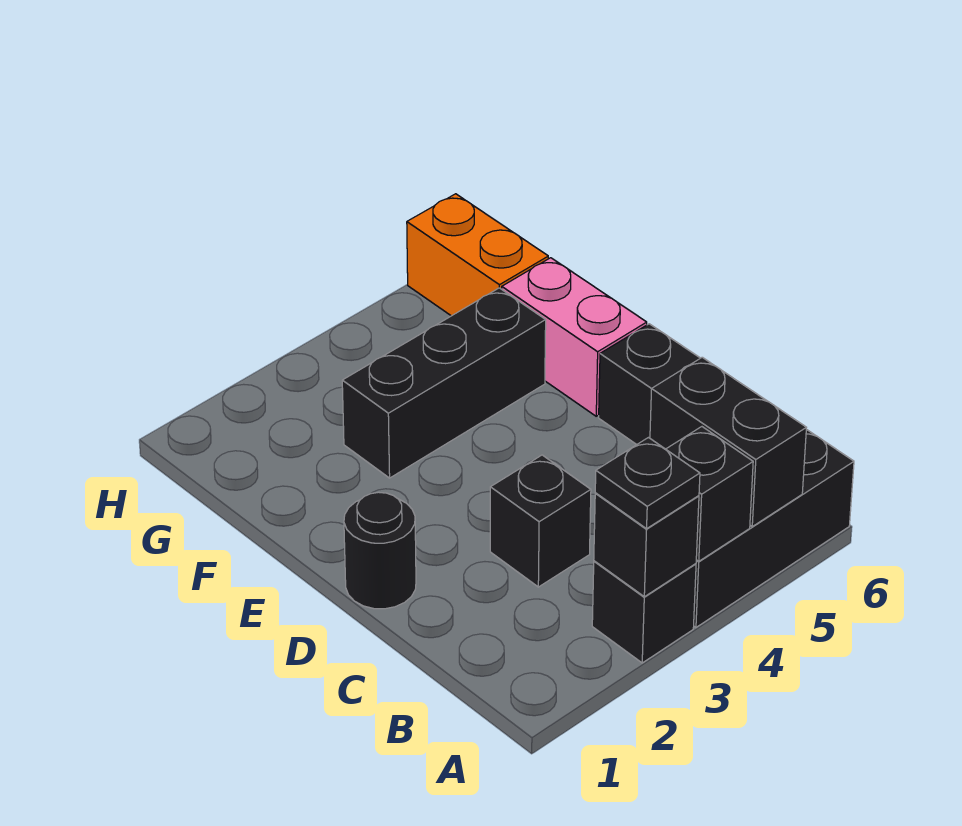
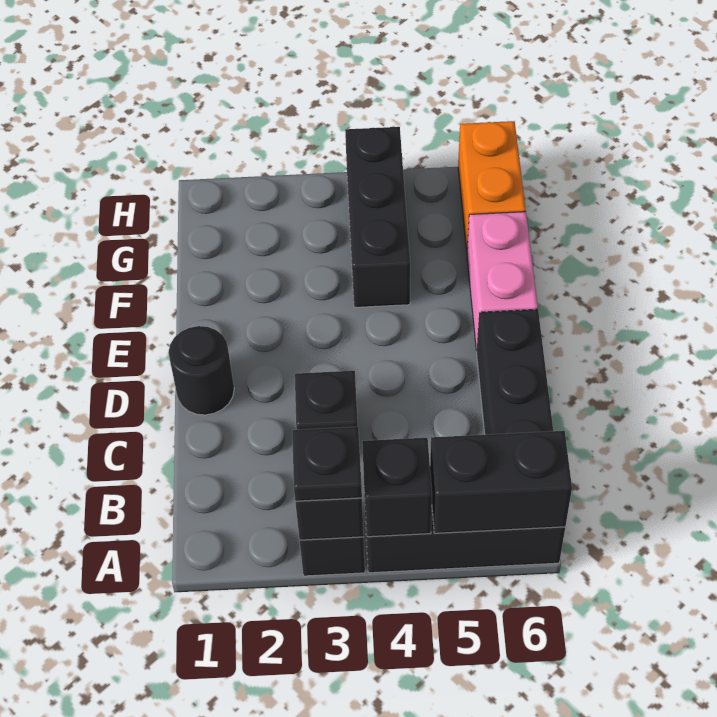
black 1x2 brick [650,357,806,526] -> black 1x2 brick turned to [430,431,572,533]
black 1x3 brick [342,288,546,478] -> black 1x3 brick turned to [345,127,410,307]

